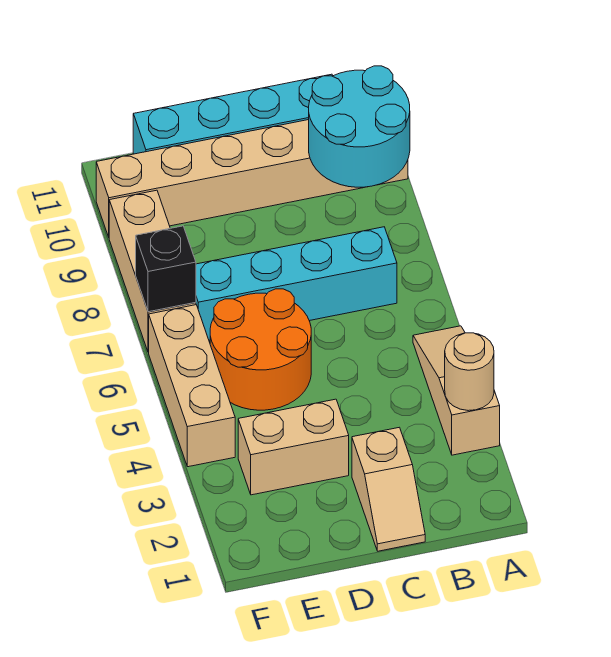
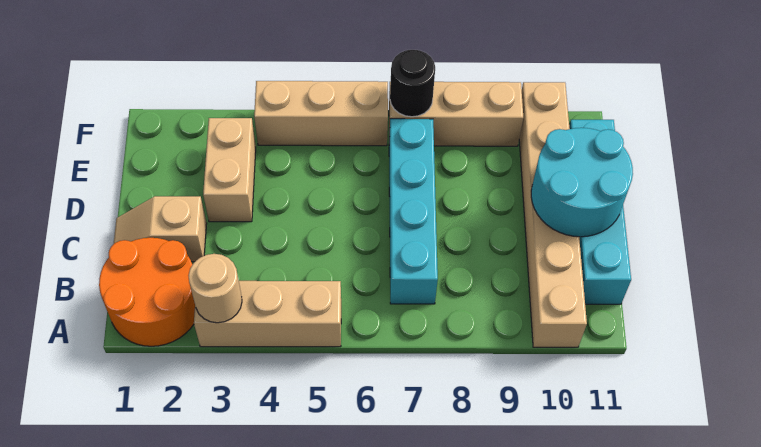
tan 1x3 slope [413,326,500,455] -> tan 1x3 brick [194,281,341,347]
cyan 2x2 round brick [309,66,410,187] -> cyan 2x2 round brick moved to [531,128,633,237]
orange 2x2 round brick [210,289,311,410] -> orange 2x2 round brick moved to [99,238,195,346]
black 1x1 brick [136,226,196,312] -> black 1x1 round brick [390,50,435,117]

